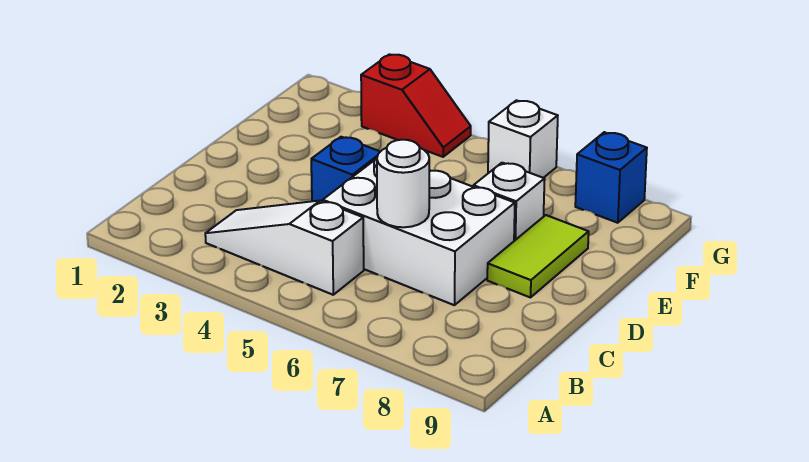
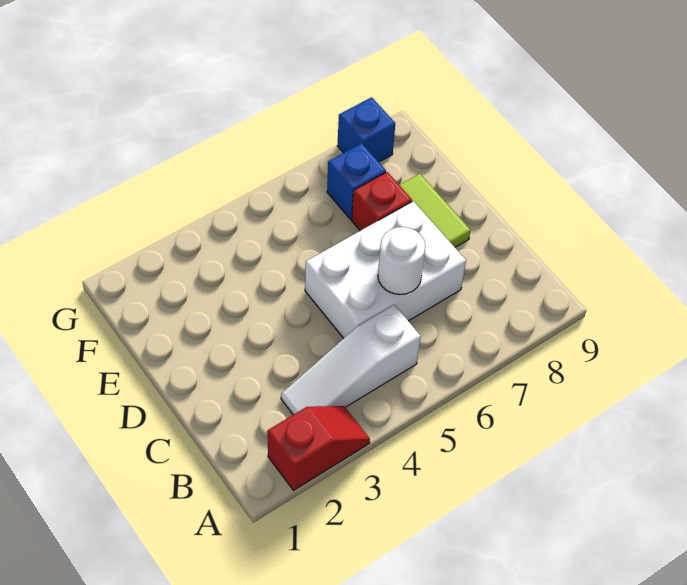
blue 1x1 brick [311,137,380,201] -> blue 1x1 brick moved to [327,143,386,219]
white 1x1 brick [473,163,545,241] -> red 1x1 brick [352,172,412,231]
red 1x2 slope [361,54,471,157] -> red 1x2 slope moved to [267,406,370,490]
white 1x1 brick [488,100,558,178] -> none

